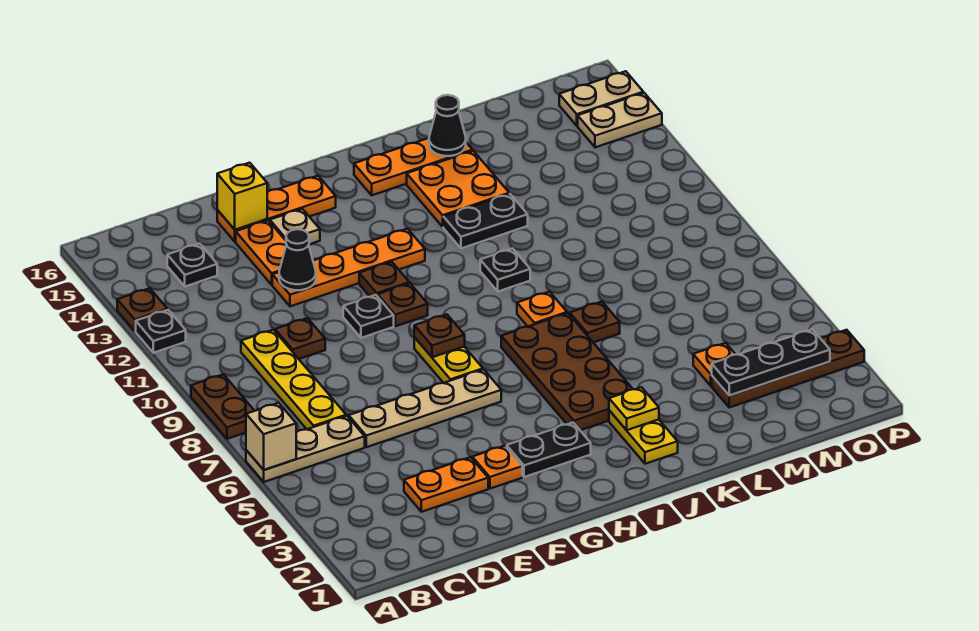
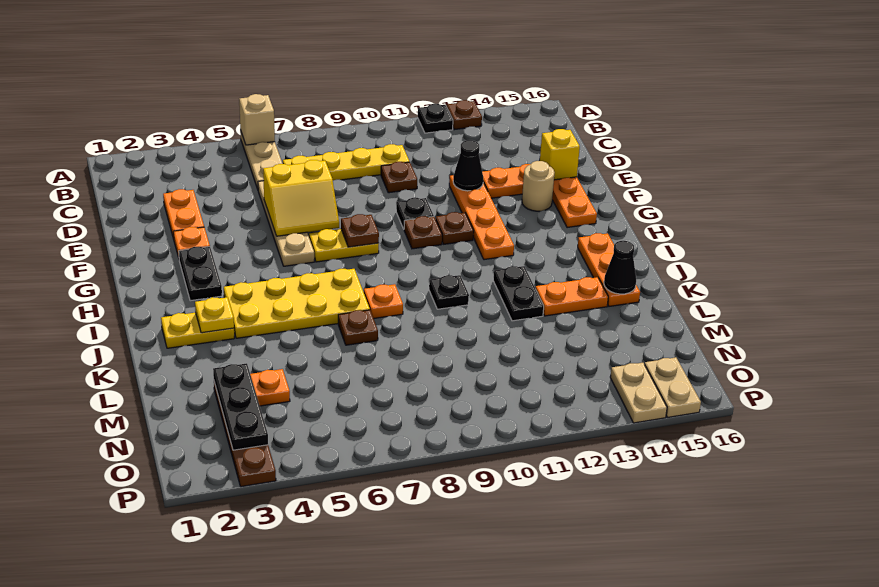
brown 1x2 plate [191,374,254,439] -> none
black 1x1 plate [167,244,217,286] -> none
none -> yellow 2x2 slope [263,160,339,236]
tan 1x1 plate [270,209,320,244] -> tan 1x1 round brick [522,161,555,211]
brown 2x4 plate [501,313,632,430] -> yellow 2x4 plate [224,269,370,338]
orange 2x2 plate [407,151,509,227] -> orange 1x2 plate [535,277,608,316]

